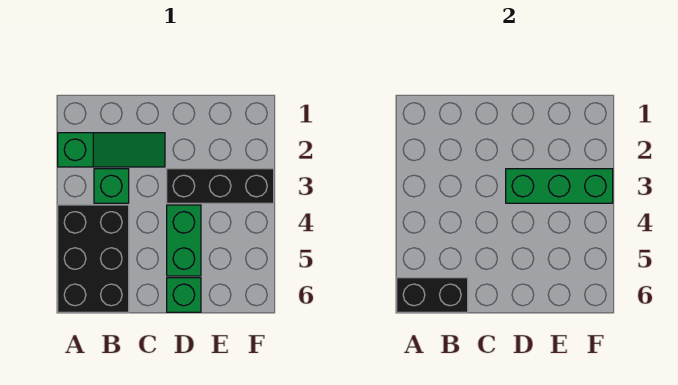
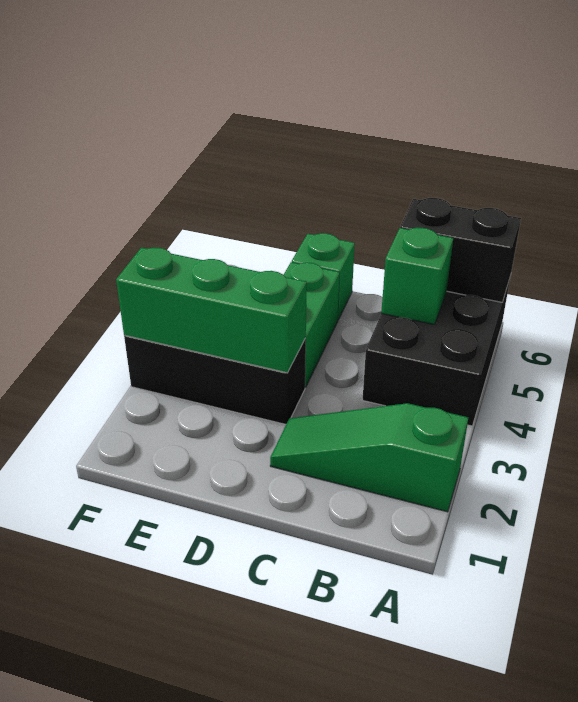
green 1x1 brick [94,169,129,203] -> green 1x1 brick moved to [381,228,453,325]

